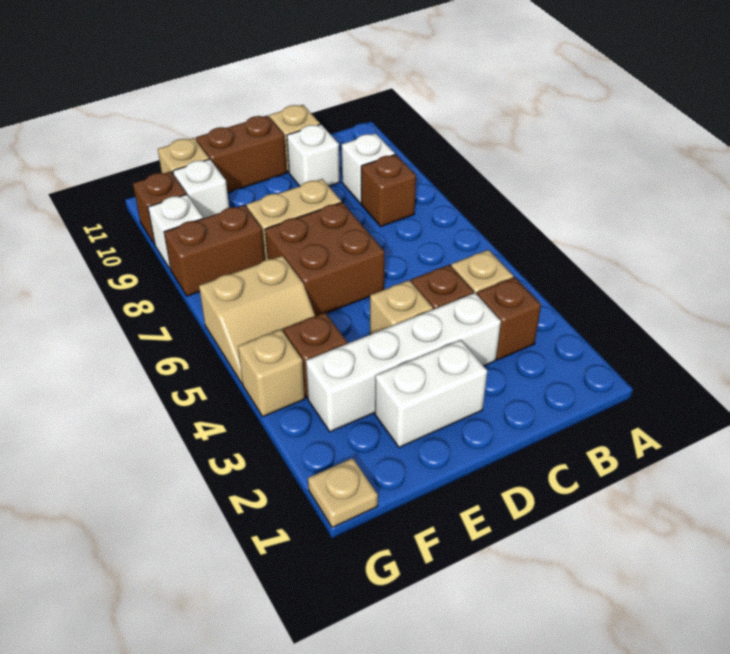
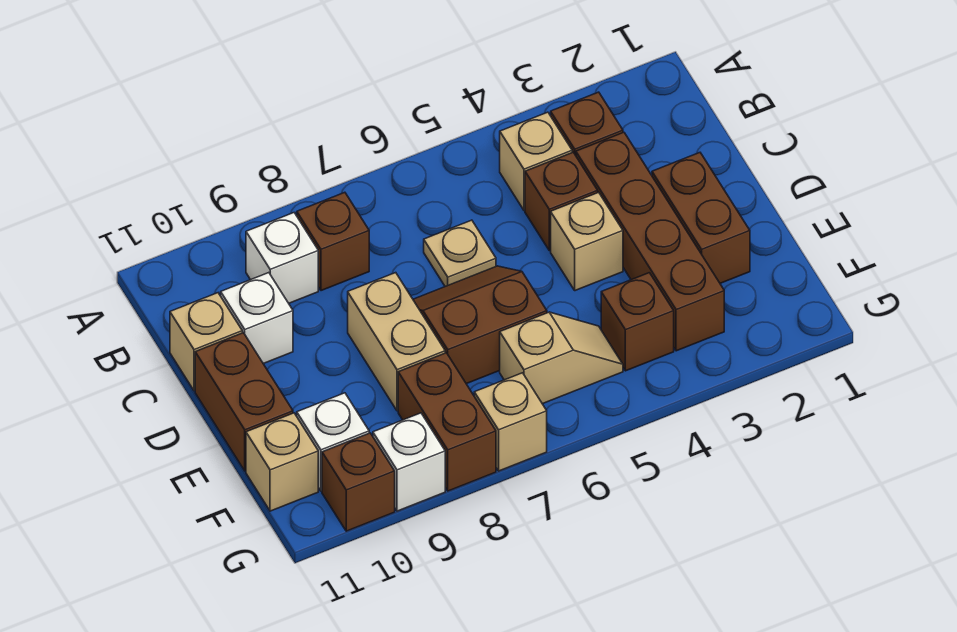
white 1x4 brick [306,293,501,432] -> brown 1x4 brick [576,132,724,351]
white 1x2 brick [375,340,487,447] -> brown 1x2 brick [652,153,750,283]
brown 2x2 brick [265,202,385,316] -> brown 2x2 slope [413,266,547,384]
tan 2x2 slope [199,256,315,384] -> tan 1x2 slope [500,312,623,404]
tan 1x1 plate [308,458,378,528] -> tan 1x1 plate moved to [424,220,496,287]
tan 1x1 brick [238,330,305,417] -> tan 1x1 brick moved to [474,373,547,471]

